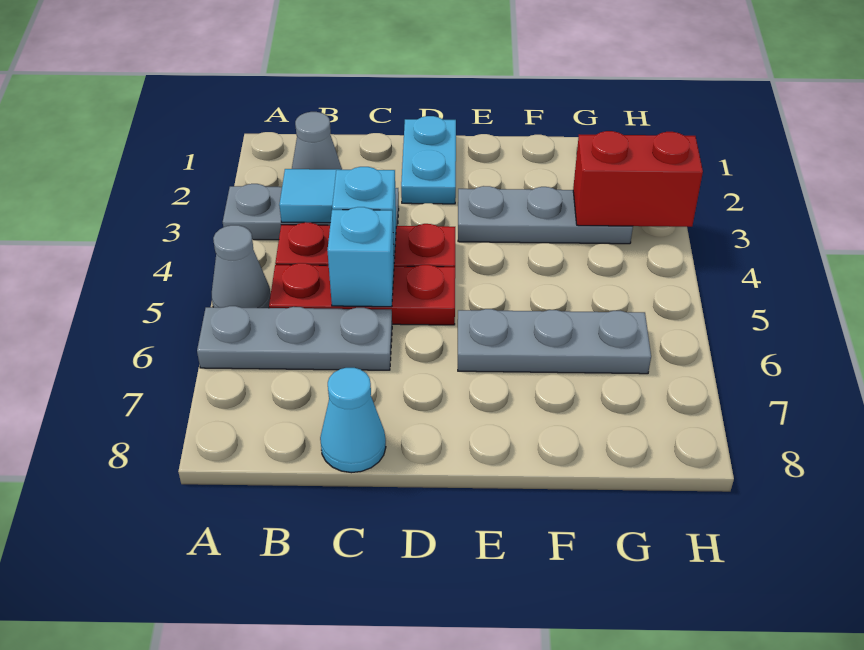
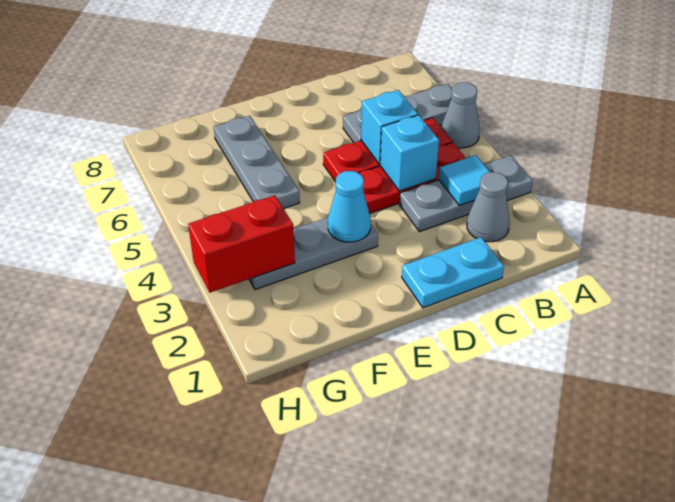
cyan 1x1 cone [320,368,386,473] -> cyan 1x1 cone moved to [328,171,371,242]
cyan 1x2 plate [401,116,456,204] -> cyan 1x2 plate turned to [402,237,504,308]
grey 1x3 plate [458,309,651,374] -> grey 1x3 plate turned to [214,116,300,208]

